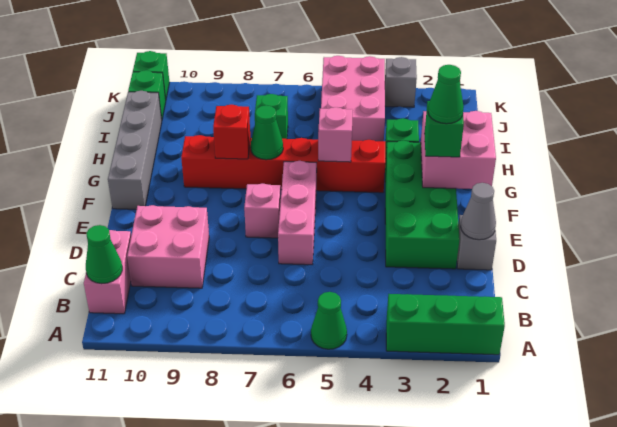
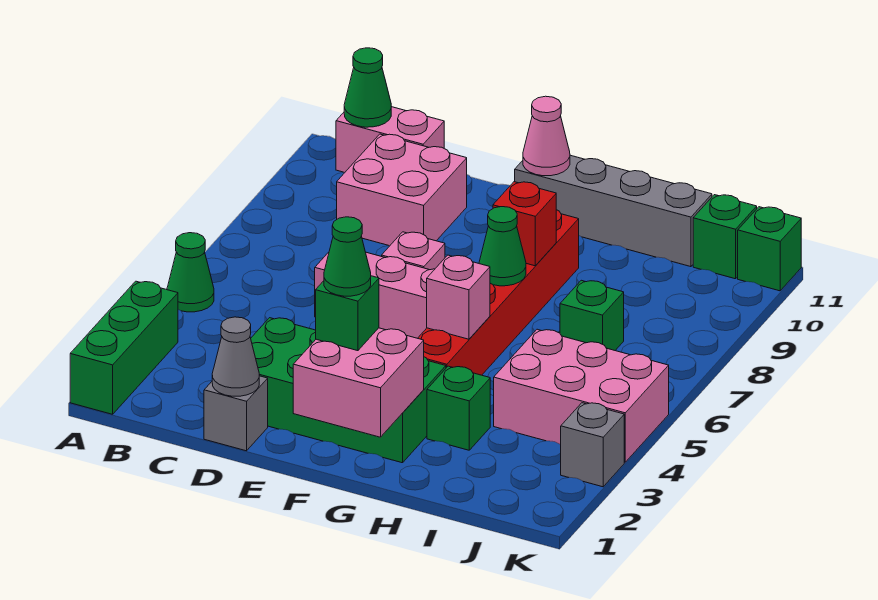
none -> pink 1x1 cone [523,96,570,176]

